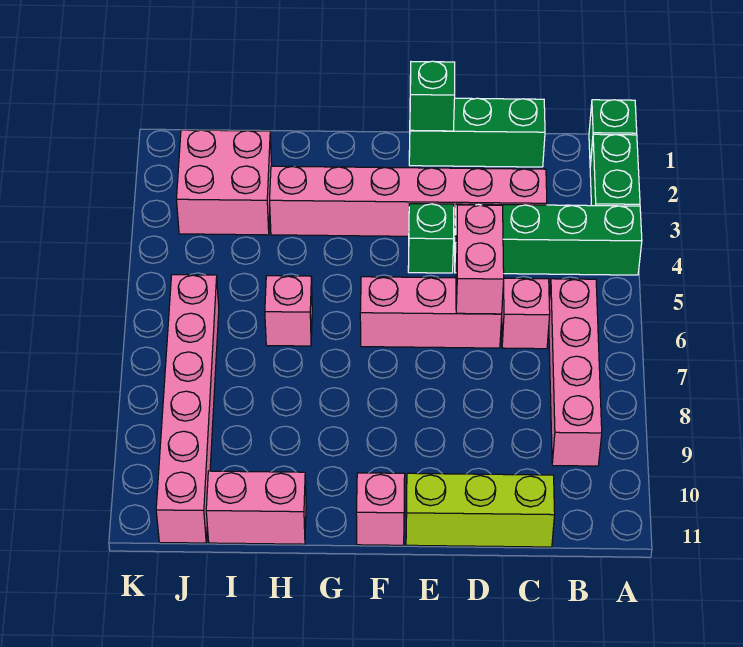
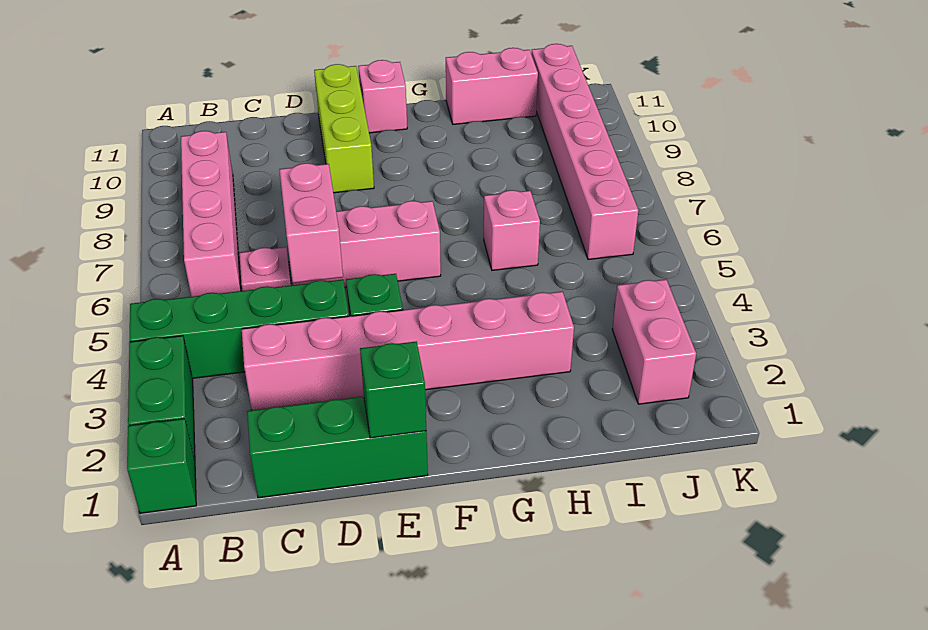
pink 1x1 brick [502,278,550,349] -> pink 1x1 plate [239,247,291,291]
lime 1x3 brick [406,473,555,547] -> lime 1x3 brick turned to [314,64,374,193]
pink 2x2 brick [176,130,272,235] -> pink 1x2 brick [612,280,696,404]

